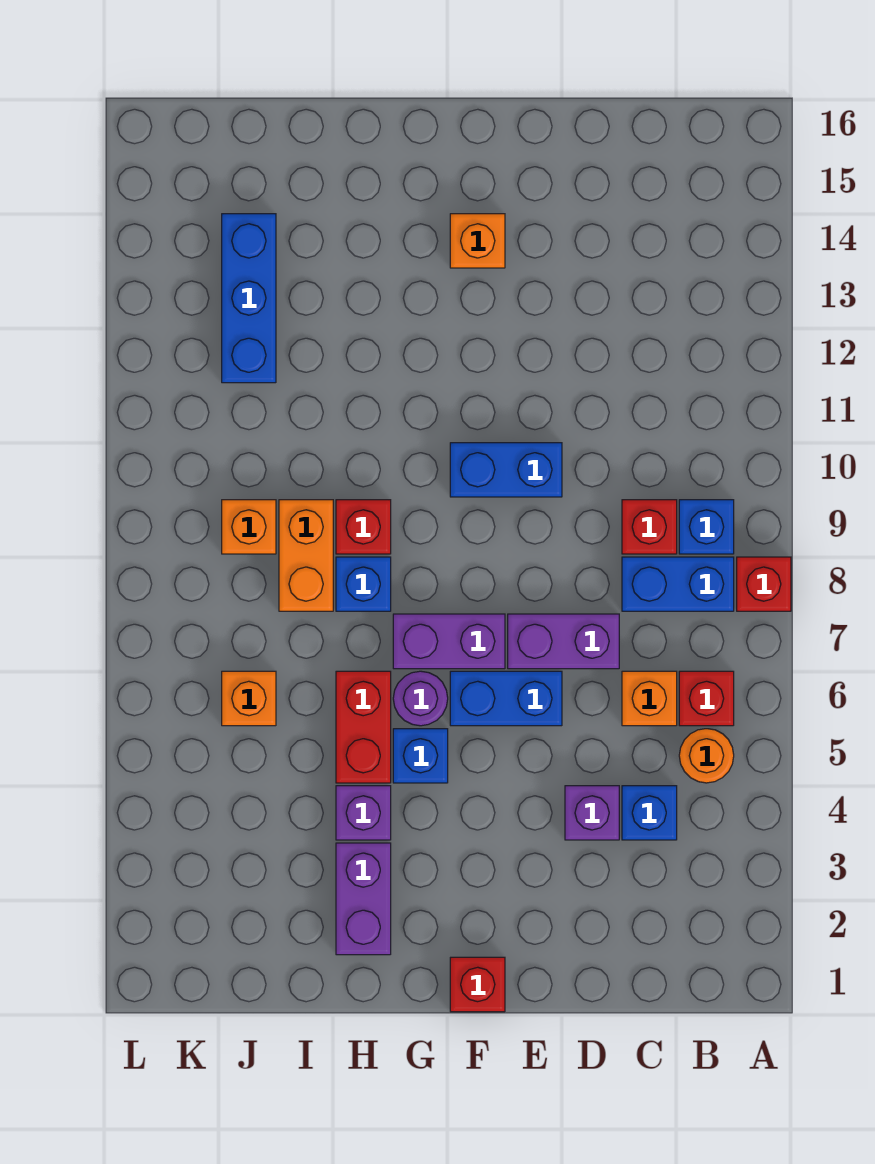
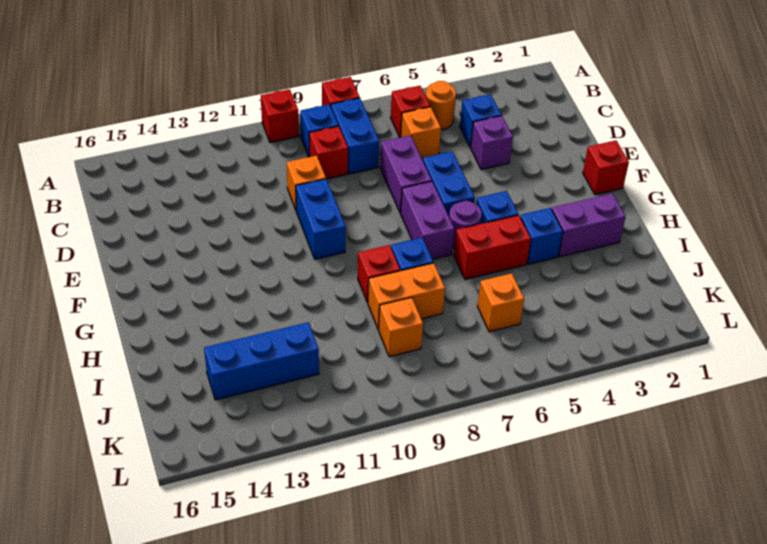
none -> red 1x1 brick [261,89,299,143]
orange 1x1 brick [450,214,505,268] -> orange 1x1 brick moved to [287,156,326,210]
purple 1x1 brick [336,786,391,840] -> blue 1x1 brick [520,208,563,264]

